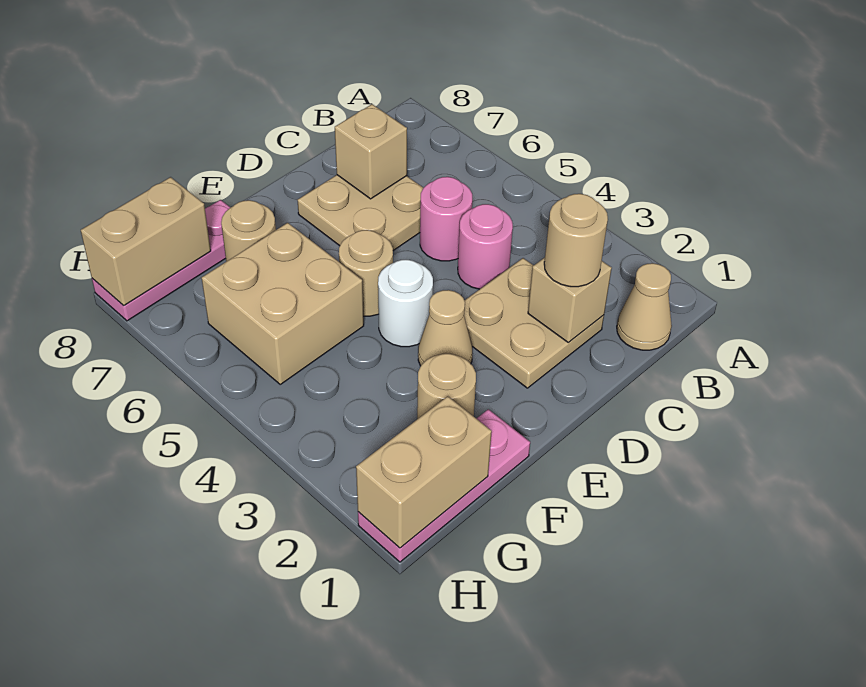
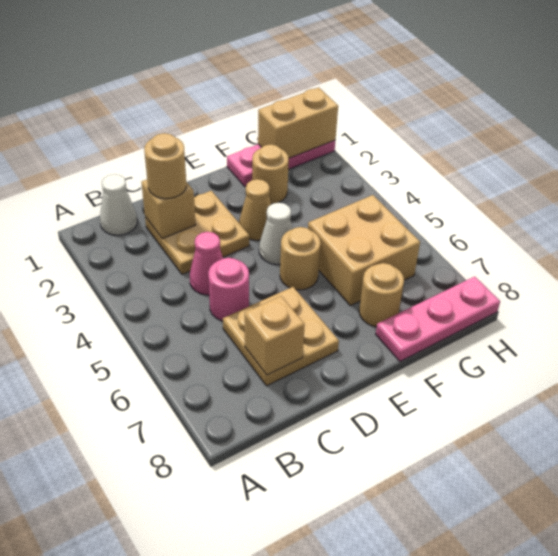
tan 1x1 cone [617,263,672,350] -> white 1x1 cone [100,174,137,235]
pink 1x1 round brick [458,204,513,289] -> pink 1x1 cone [190,232,223,295]
white 1x1 round brick [378,260,433,347] -> white 1x1 cone [259,203,293,264]
tan 1x2 brick [81,177,211,306] -> none

